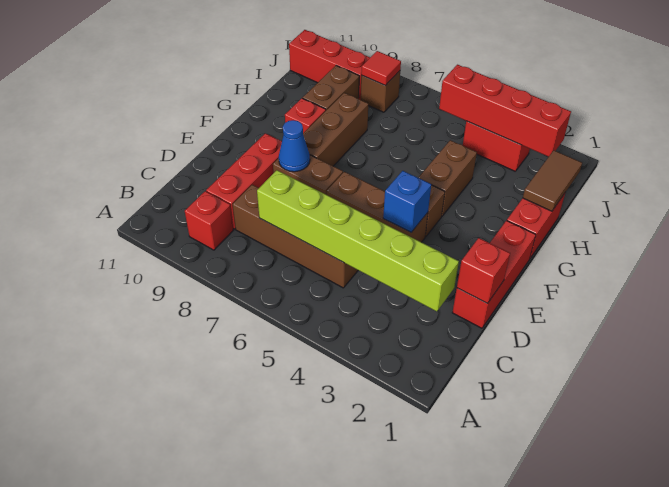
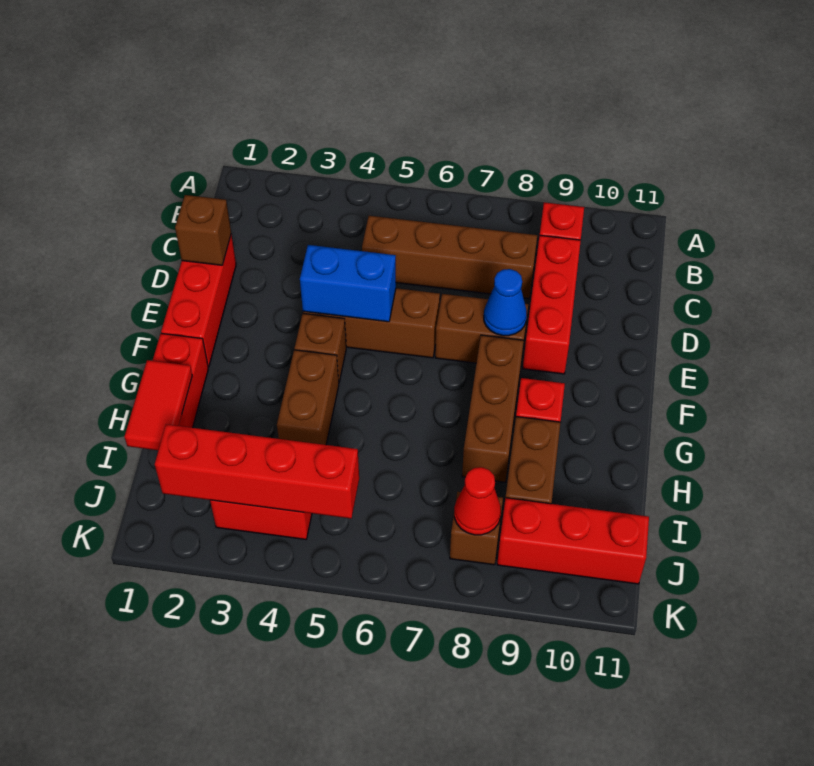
lime 1x6 brick [257,170,459,311] -> none
red 1x1 brick [457,238,510,303] -> brown 1x1 brick [175,195,231,265]
blue 1x1 brick [383,171,431,232] -> blue 1x2 brick [300,245,396,322]
brown 1x2 tile [523,150,582,211] -> red 1x2 tile [125,360,192,450]
red 1x1 tile [361,51,401,85] -> red 1x1 cone [454,467,501,535]

